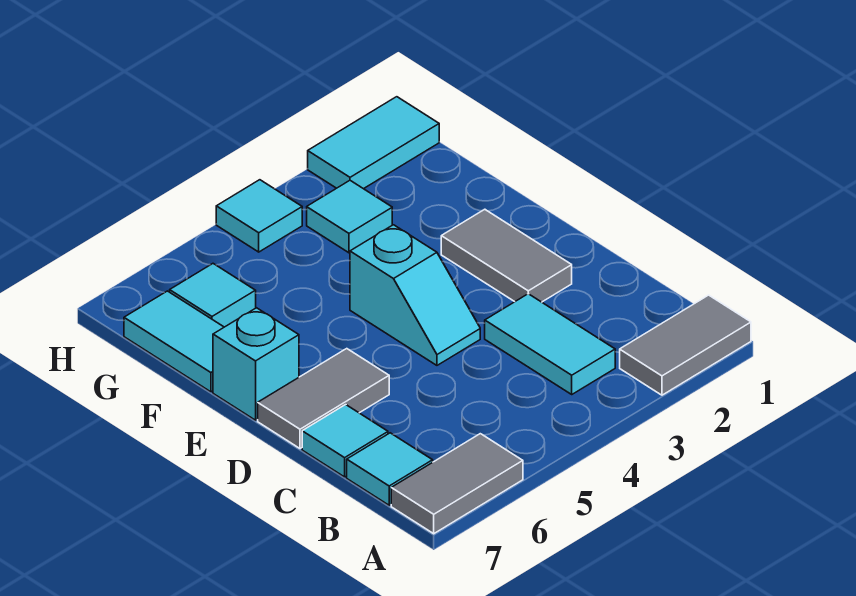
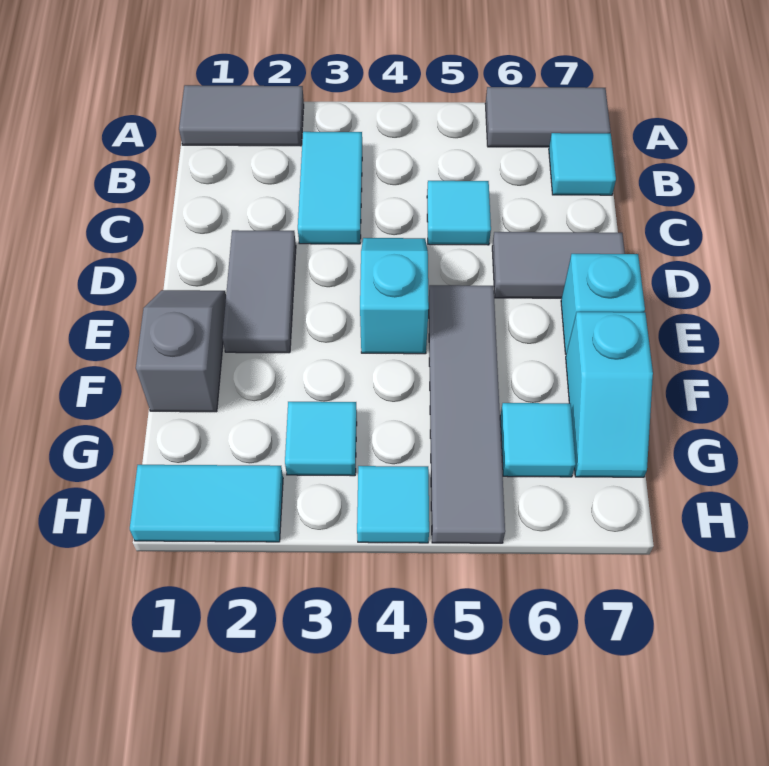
cyan 1x1 tile [302,405,388,477] -> cyan 1x1 tile moved to [427,181,491,245]
none -> grey 1x2 slope [136,290,226,412]
none -> grey 1x4 tile [429,285,505,543]
cyan 1x2 tile [124,291,224,392] -> cyan 1x2 slope [566,312,653,477]

